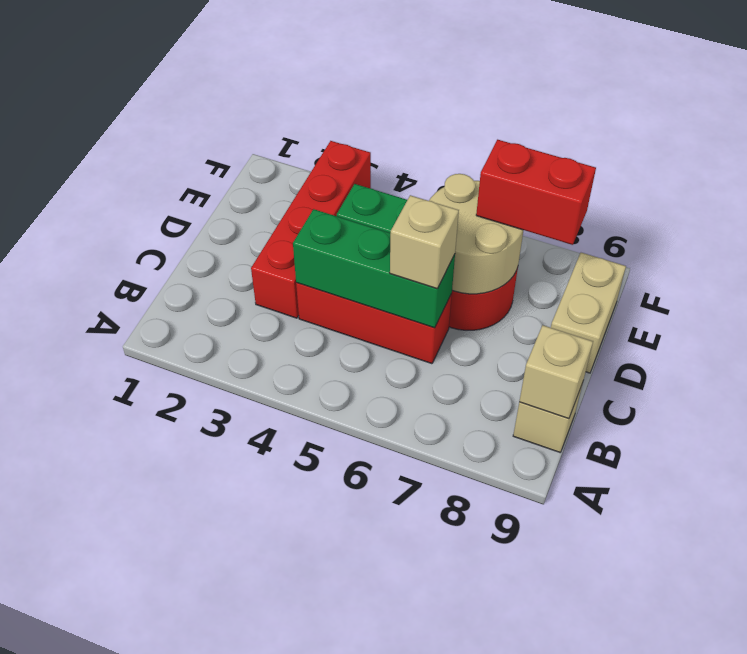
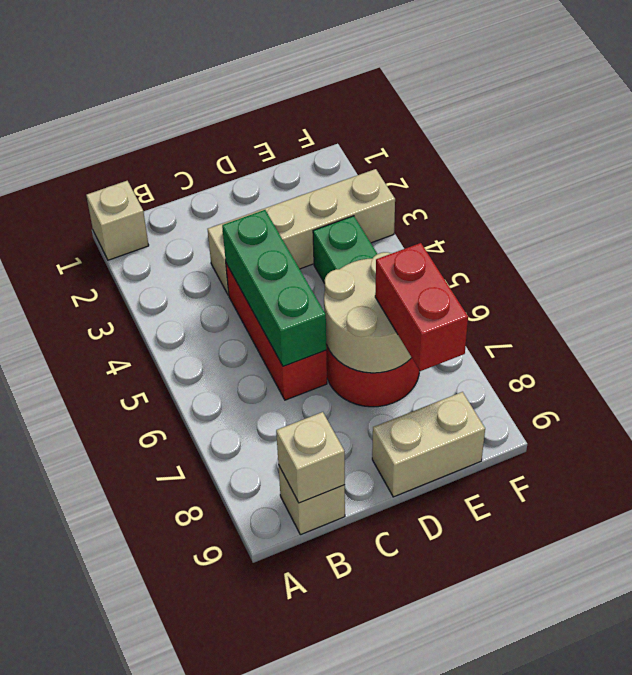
red 1x4 brick [251,141,371,318] -> tan 1x4 brick [208,169,395,295]
tan 1x1 brick [390,195,459,289] -> tan 1x1 brick moved to [86,181,149,260]

